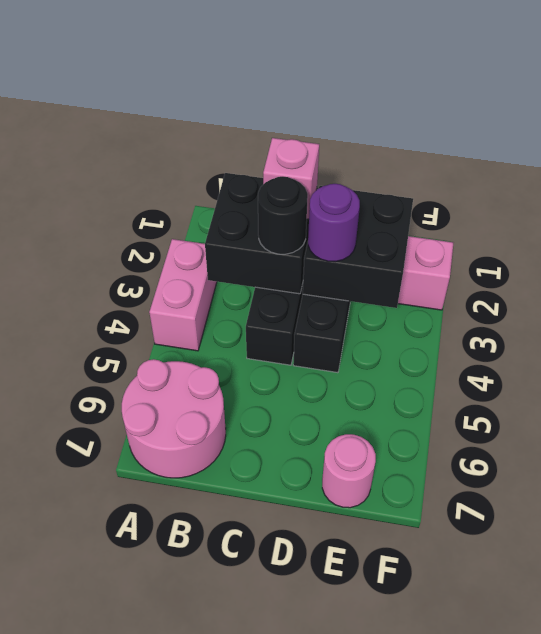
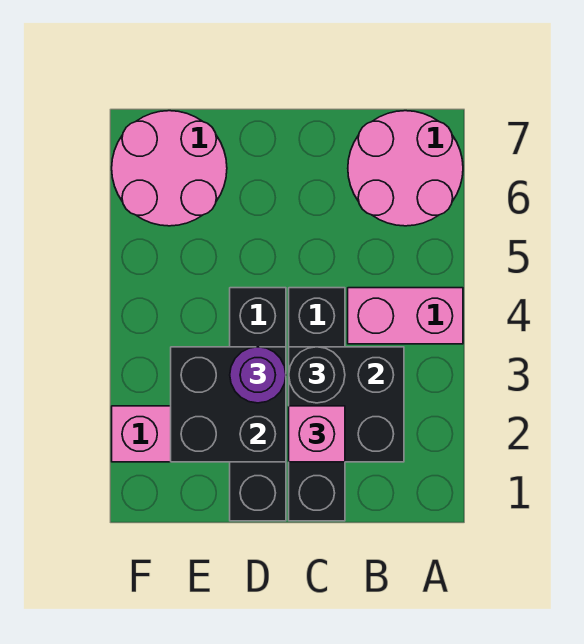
pink 1x2 brick [149,239,217,351] -> pink 1x2 brick turned to [348,288,463,344]
pink 1x1 round brick [322,434,376,508] -> pink 2x2 round brick [112,111,227,226]

